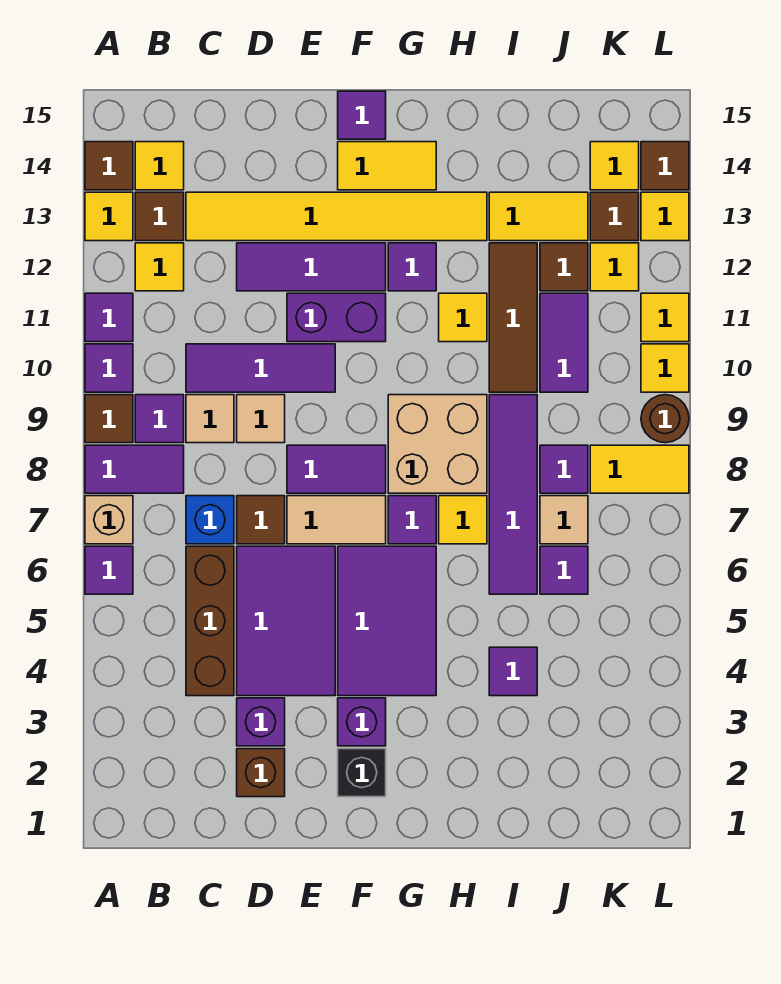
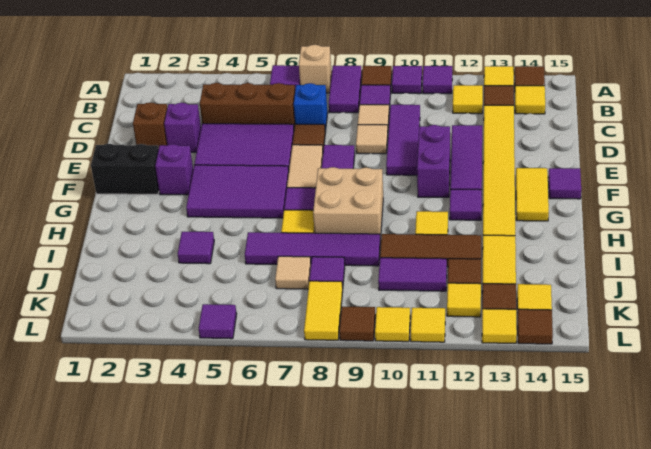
black 1x1 brick [338,749,386,797] -> black 1x2 brick [91,144,159,194]
purple 1x1 tile [540,546,588,594] -> purple 1x1 tile moved to [199,304,237,339]
brown 1x1 round brick [641,395,689,443] -> brown 1x1 tile [339,307,375,341]

